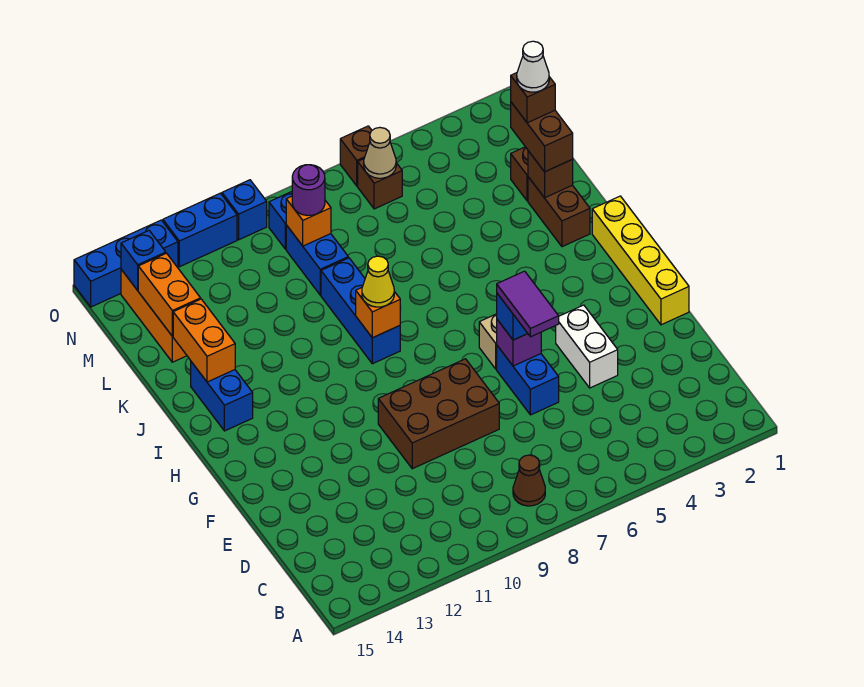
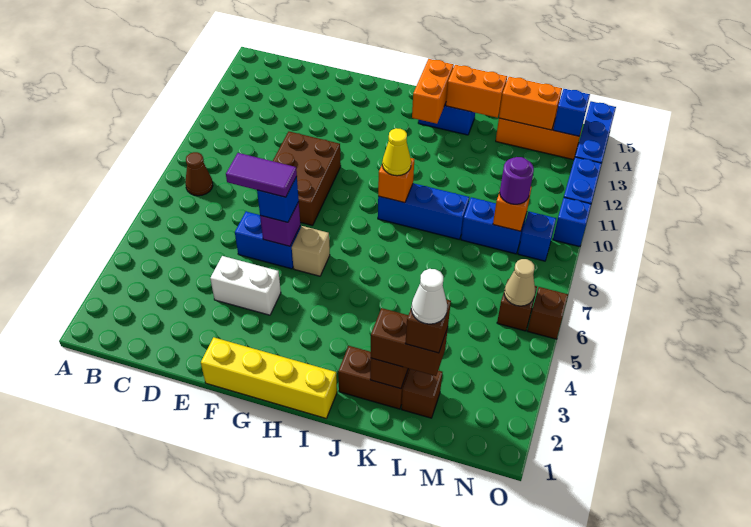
none -> orange 1x2 brick [412,59,454,124]

